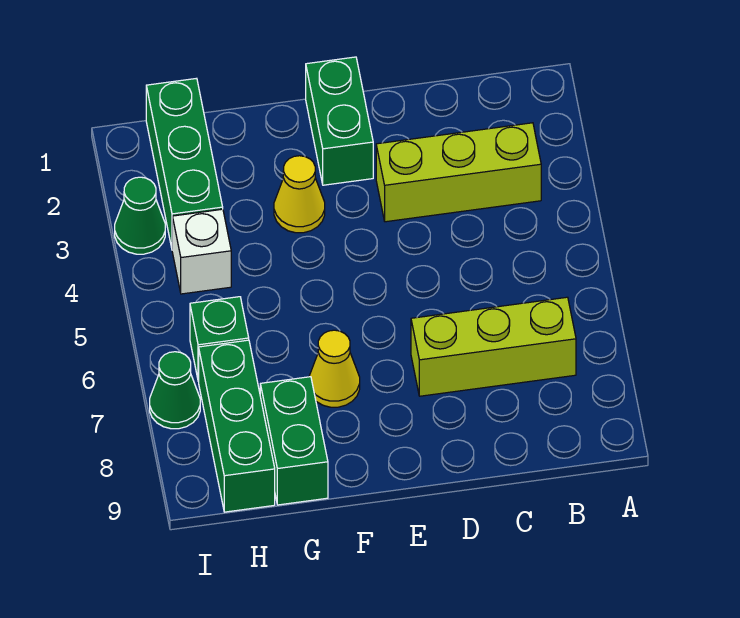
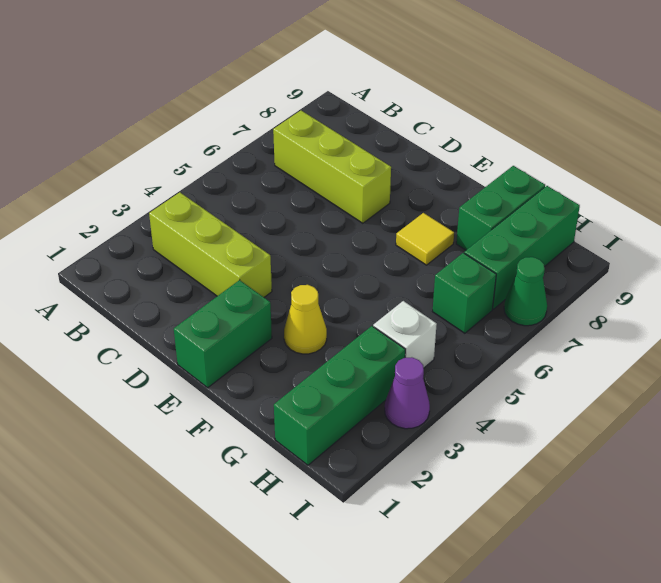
yellow 1x1 cone [309,330,360,407] -> yellow 1x1 tile [396,213,454,265]
green 1x1 cone [115,177,165,254] -> purple 1x1 cone [385,357,430,429]

